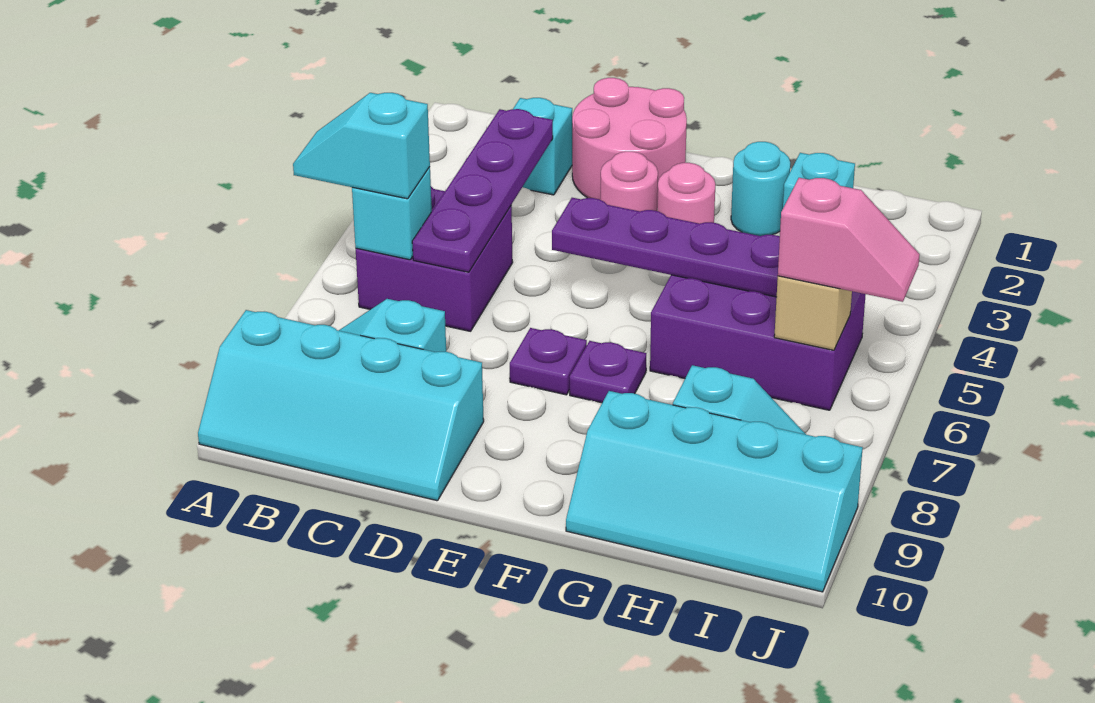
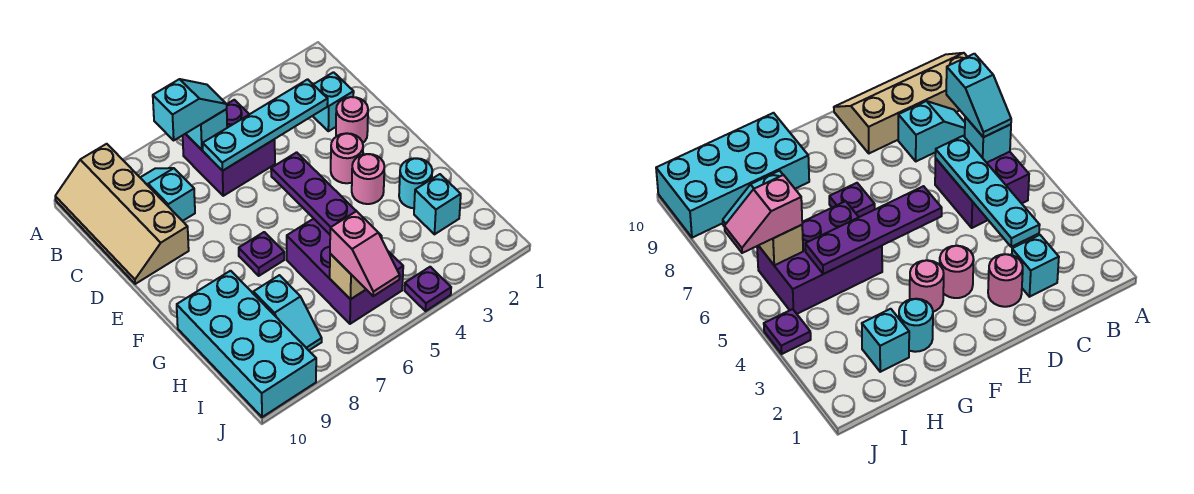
cyan 1x2 slope [293,93,430,199] -> cyan 1x2 slope turned to [153,79,227,140]
cyan 2x4 slope [198,310,484,501] -> tan 2x4 slope [55,144,189,284]
purple 1x4 plate [412,109,553,272] -> cyan 1x4 plate [203,79,328,171]
pink 2x2 round brick [572,78,687,199] -> pink 1x1 round brick [336,97,368,143]
purple 1x1 plate [510,328,587,395] -> purple 1x1 plate moved to [405,267,451,311]
cyan 2x4 slope [566,391,863,592] -> cyan 2x4 brick [177,271,316,417]

